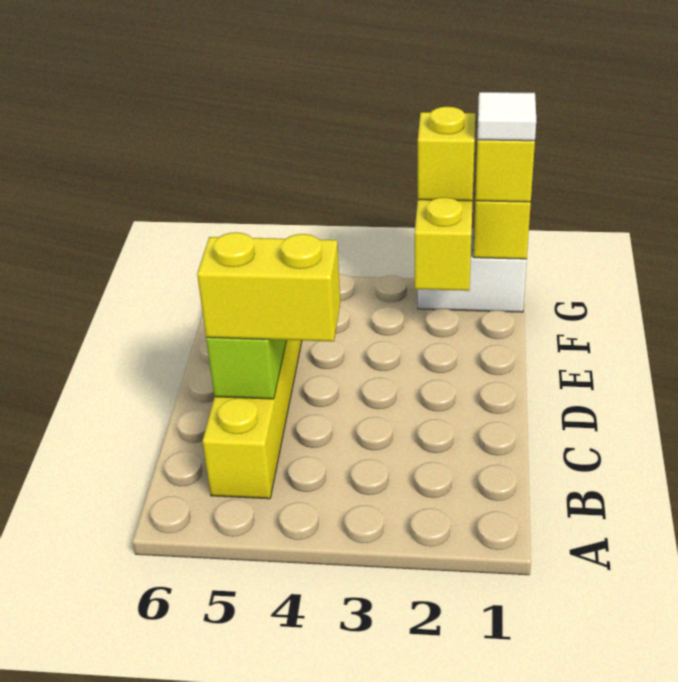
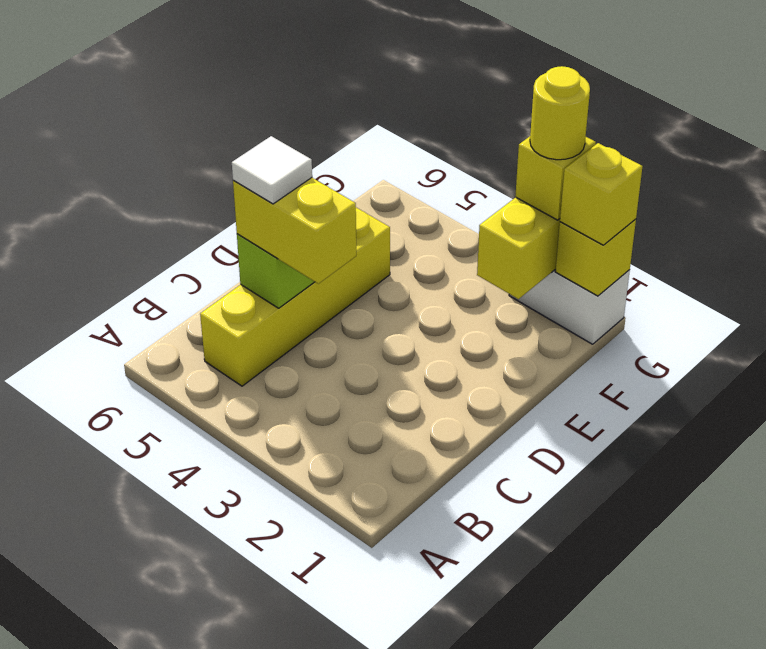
white 1x1 tile [477,92,536,141] -> white 1x1 tile moved to [232,136,312,204]
none -> yellow 1x1 round brick [530,66,590,160]

